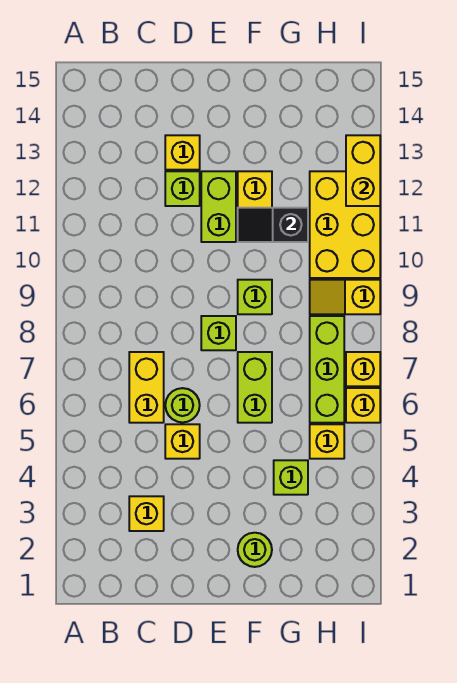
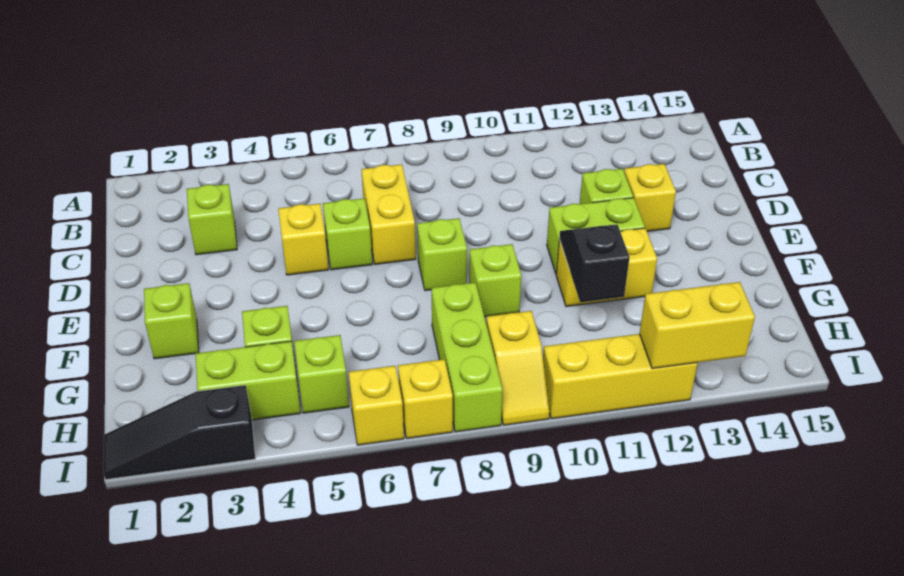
yellow 1x1 brick [129,496,164,531] -> lime 1x1 brick [187,184,237,255]
yellow 1x2 brick [129,352,164,423] -> yellow 1x2 brick turned to [361,164,416,264]
lime 1x1 round brick [165,388,200,422] -> lime 1x1 brick [323,198,372,270]
lime 1x1 round brick [238,533,272,567] -> lime 1x1 brick [144,283,199,359]
lime 1x2 brick [238,352,272,423] -> lime 1x2 brick moved to [195,341,301,420]
yellow 1x1 brick [310,424,344,459] -> lime 1x1 brick [294,335,349,413]
lime 1x3 brick [310,316,344,423] -> lime 1x3 brick turned to [431,283,503,432]
yellow 1x2 slope [310,280,380,314] -> yellow 1x2 slope turned to [486,311,549,425]
yellow 2x3 brick [310,171,380,278] -> yellow 1x3 brick [543,334,698,419]
none -> black 1x3 slope [103,385,255,480]

